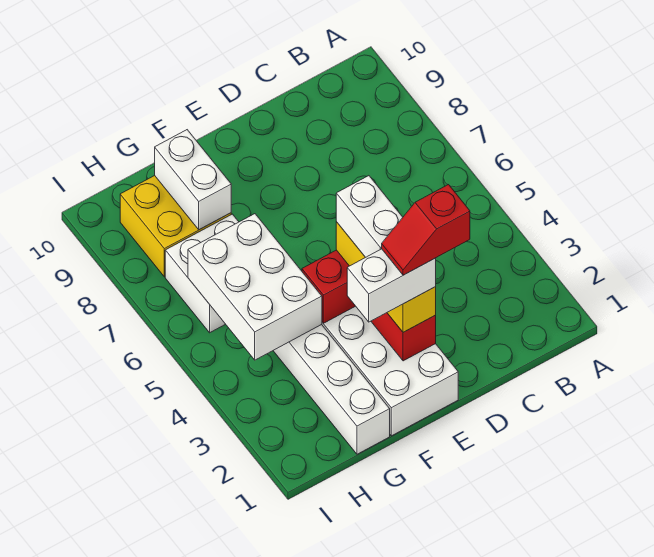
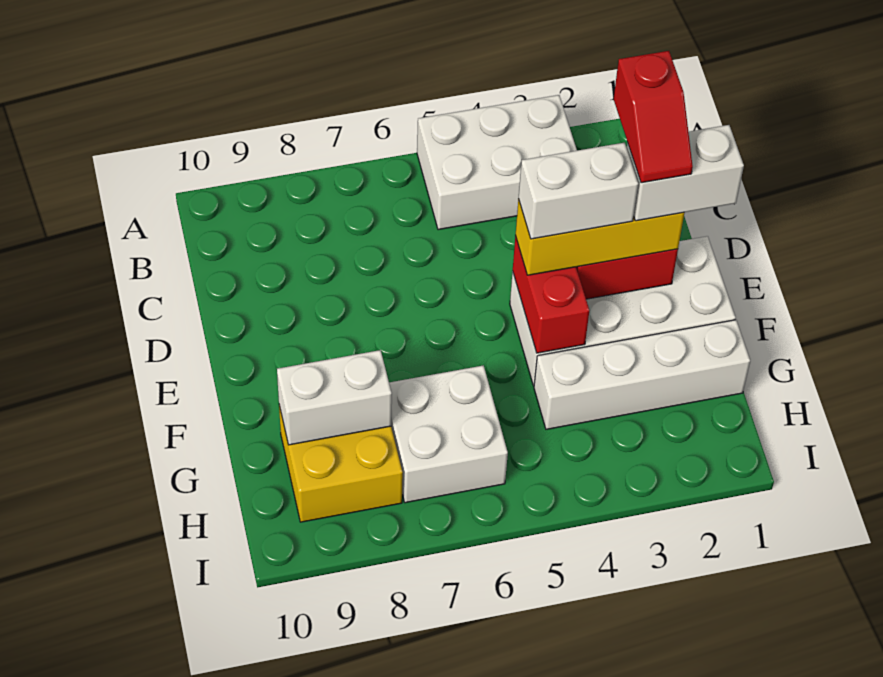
white 1x2 brick [347,249,436,322] -> white 1x2 brick turned to [627,125,744,221]
white 2x3 brick [188,214,322,360] -> white 2x3 brick moved to [417,95,577,230]

